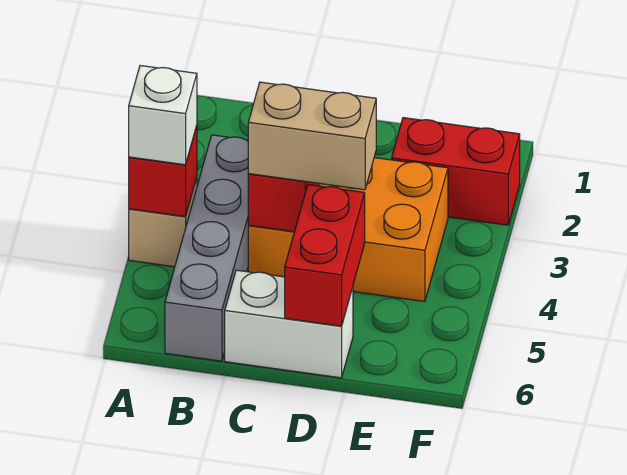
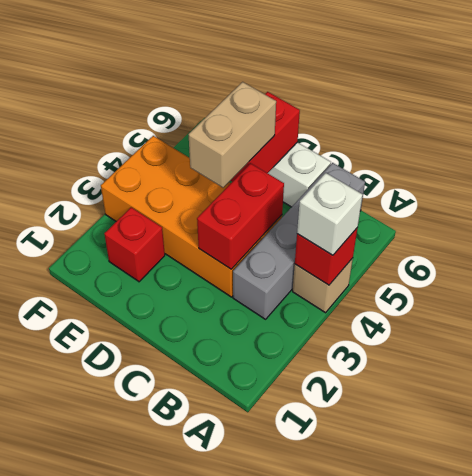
orange 2x3 brick [248,158,448,302] -> orange 2x4 brick [101,136,282,297]
tan 1x2 brick [248,82,376,190] -> tan 1x2 brick turned to [188,82,276,188]
red 1x2 brick [392,118,520,225] -> red 1x1 brick [104,207,165,282]

